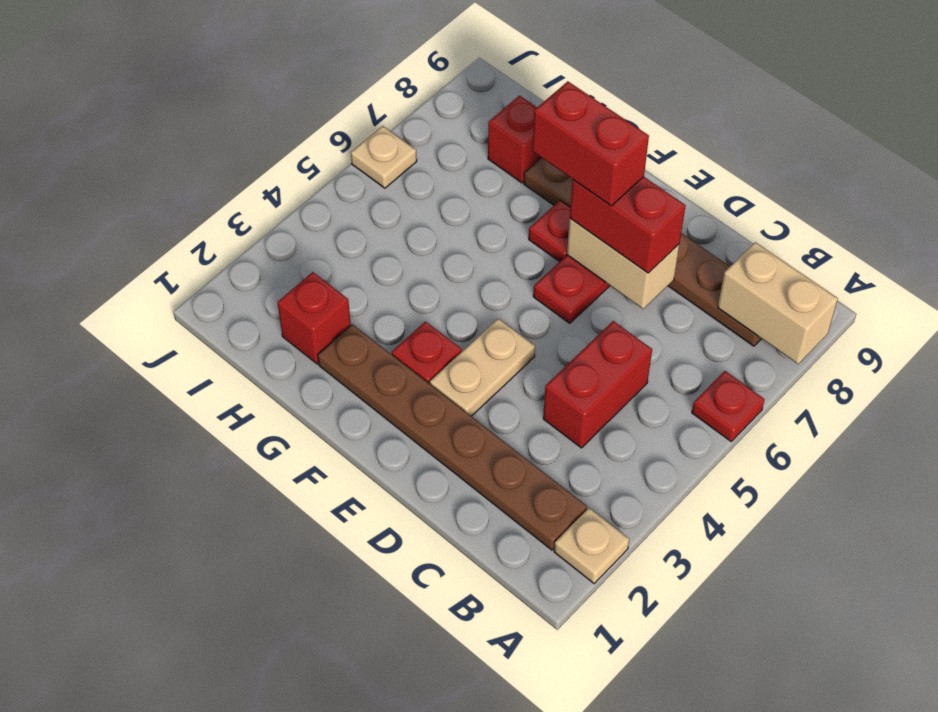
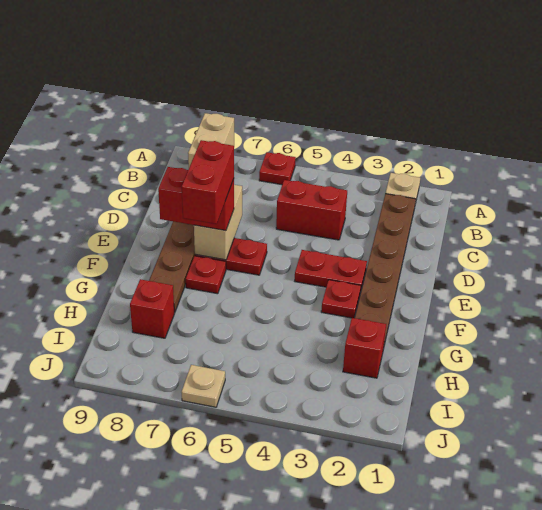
red 1x2 brick [570,177,685,273] -> red 1x2 brick turned to [158,167,234,231]
tan 1x2 plate [430,319,535,416] -> red 1x2 plate [295,250,367,292]

